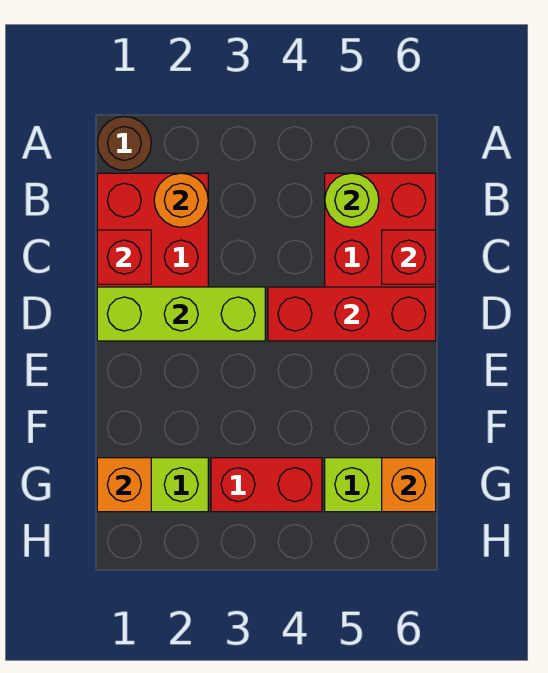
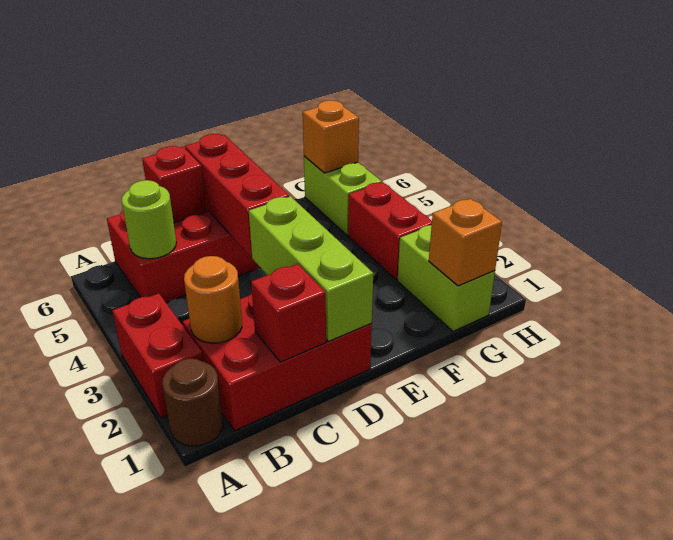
none -> red 1x2 brick [112,293,203,418]

